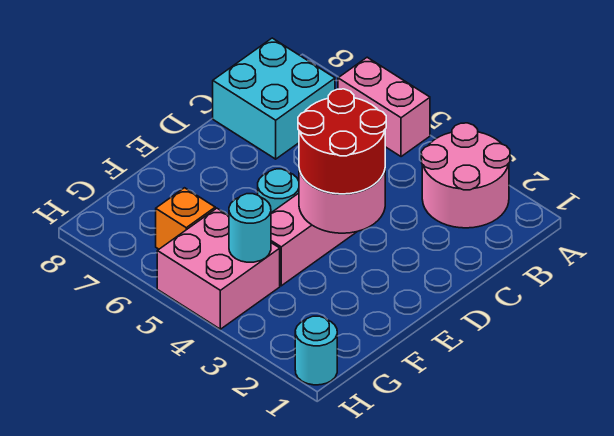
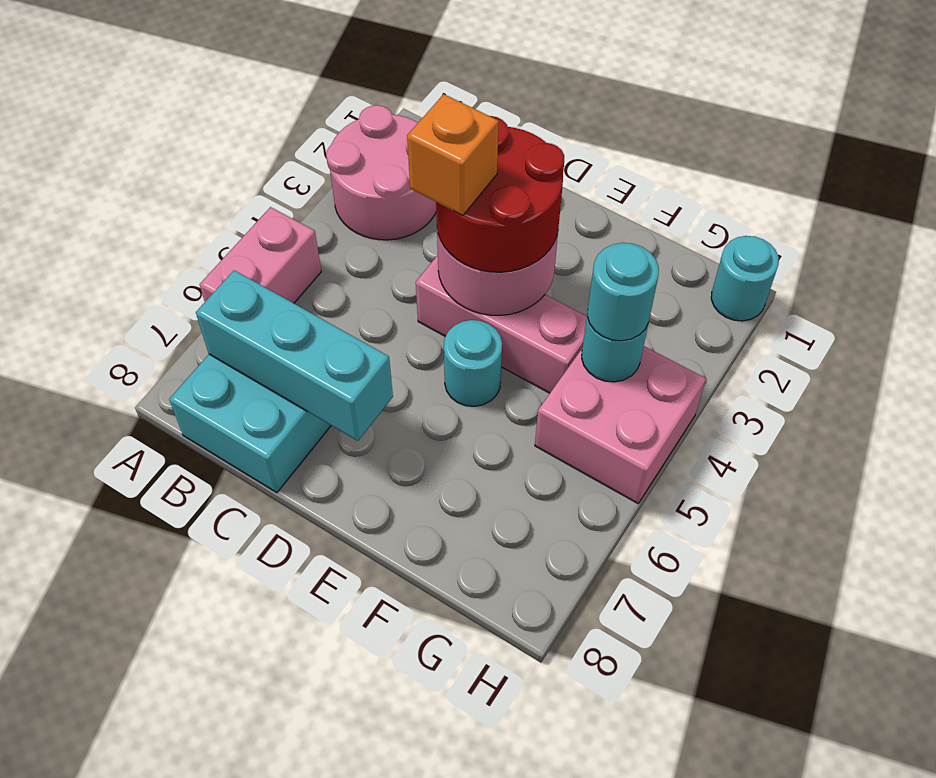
none -> cyan 1x3 brick [196,270,393,441]
none -> cyan 1x1 round brick [587,243,659,341]
orange 1x1 brick [156,188,215,249] -> orange 1x1 brick moved to [407,94,499,216]

